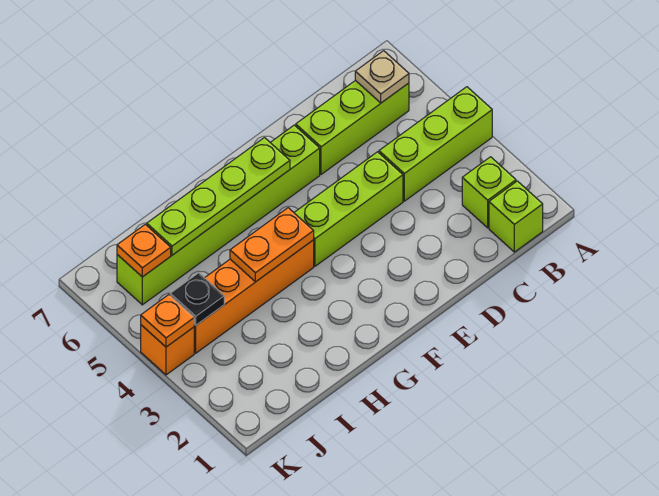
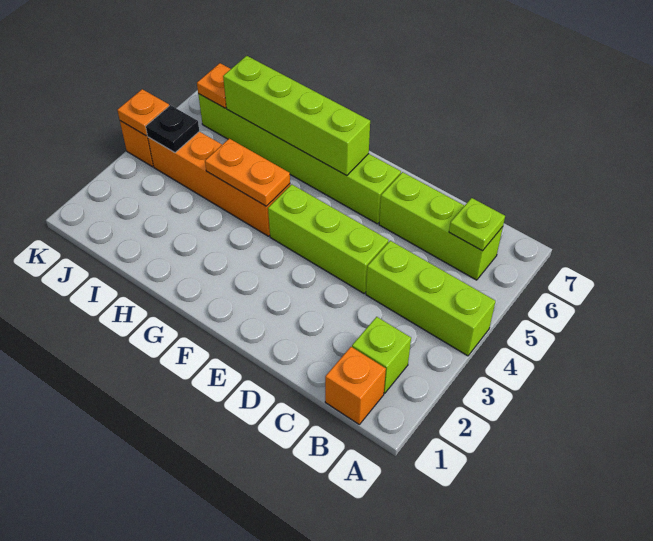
lime 1x1 brick [489,181,543,252] -> orange 1x1 brick [325,347,386,424]
tan 1x1 plate [355,51,409,103] -> lime 1x1 plate [449,198,505,251]
lime 1x4 plate [147,138,290,255] -> lime 1x4 brick [223,56,370,176]

